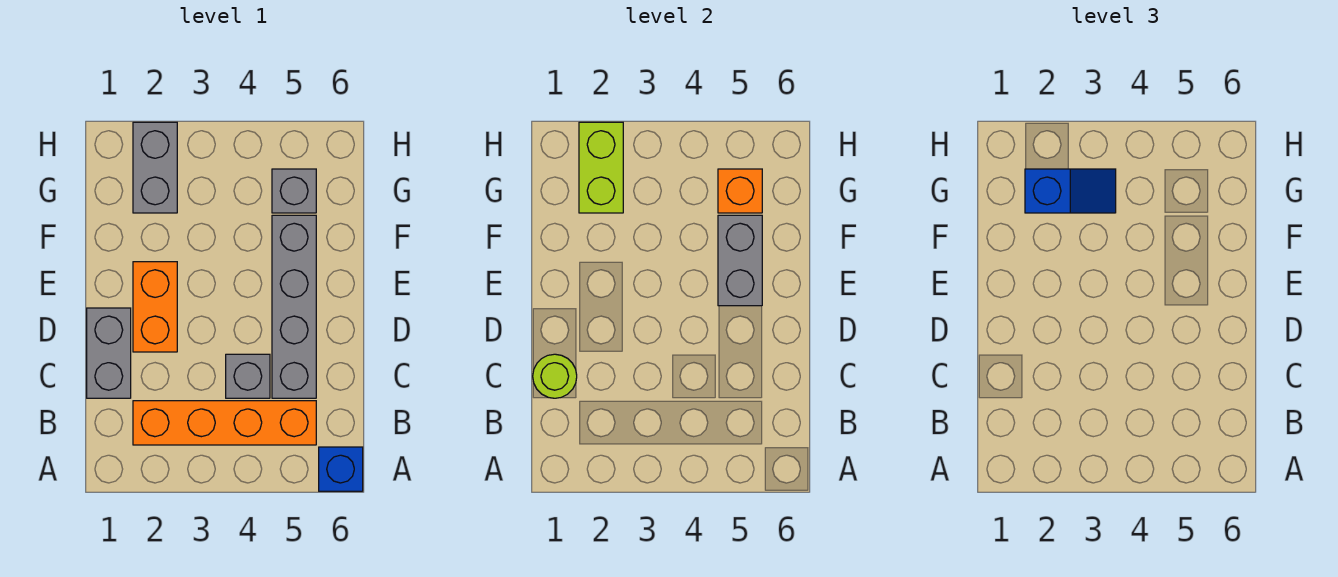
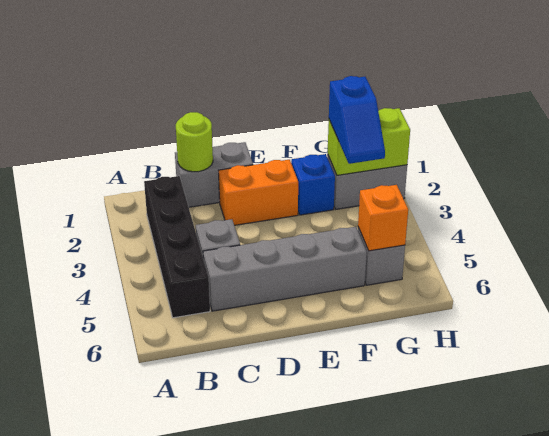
blue 1x1 brick [319,447,363,491] -> blue 1x1 brick moved to [291,154,335,215]
orange 1x4 brick [133,401,316,445] -> black 1x4 brick [144,176,210,318]
grey 1x2 brick [718,215,762,306] -> none

